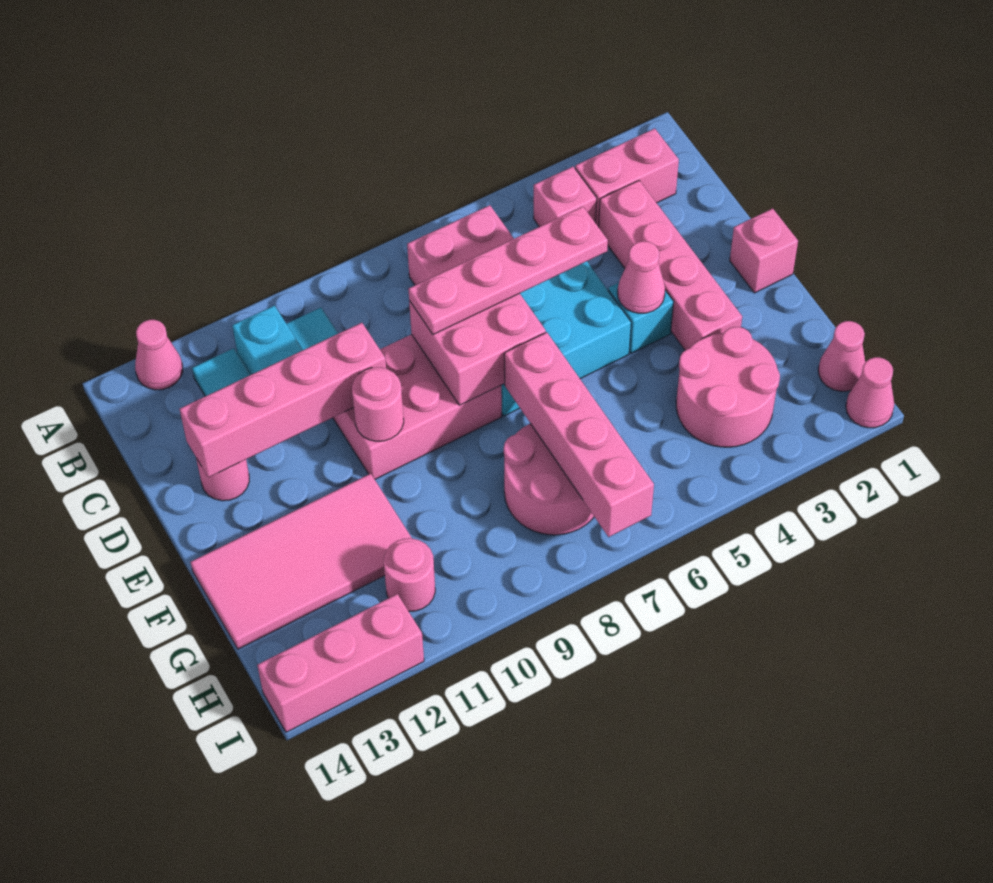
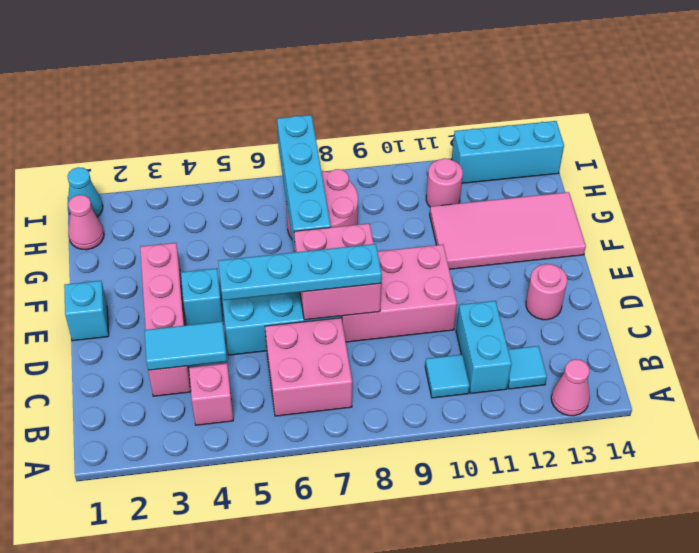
pink 1x2 brick [575,128,679,227] -> none
none -> cyan 1x2 tile [144,322,227,370]
pink 1x4 plate [409,207,608,334] -> cyan 1x4 plate [218,244,382,300]
pink 1x4 brick [180,323,386,477] -> none
pink 1x1 brick [730,208,798,293] -> cyan 1x1 brick [64,281,109,341]
pink 1x1 cone [618,241,665,313] -> none
pink 1x1 round brick [352,367,404,441] -> none
pink 1x4 brick [504,332,654,537] -> cyan 1x4 brick [277,115,331,252]
pink 2x2 round brick [676,327,780,447] -> none
pink 1x1 cone [846,357,894,428] -> cyan 1x1 cone [67,167,103,217]
pink 1x3 brick [257,594,424,732] -> cyan 1x3 brick [452,121,564,183]

